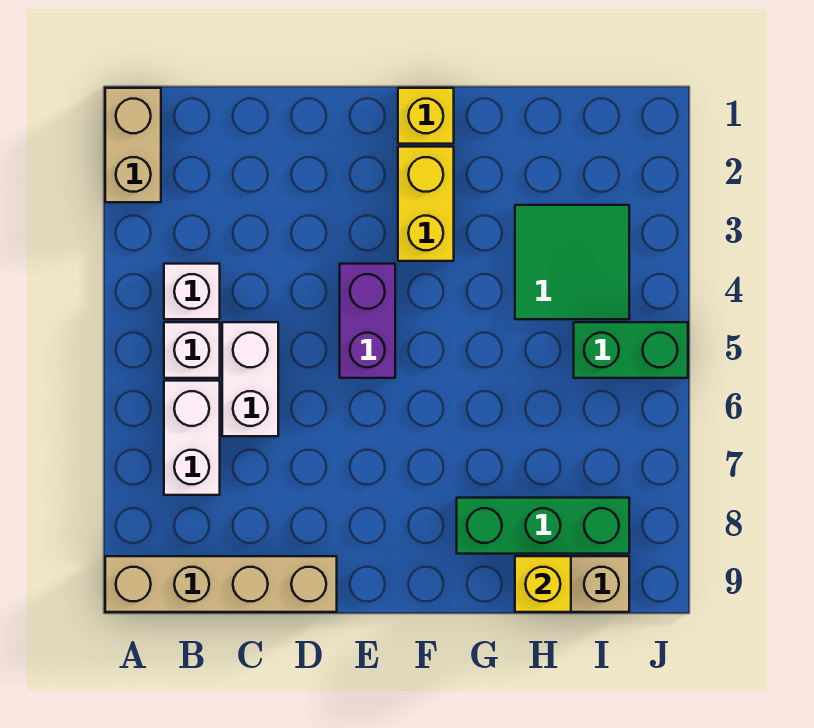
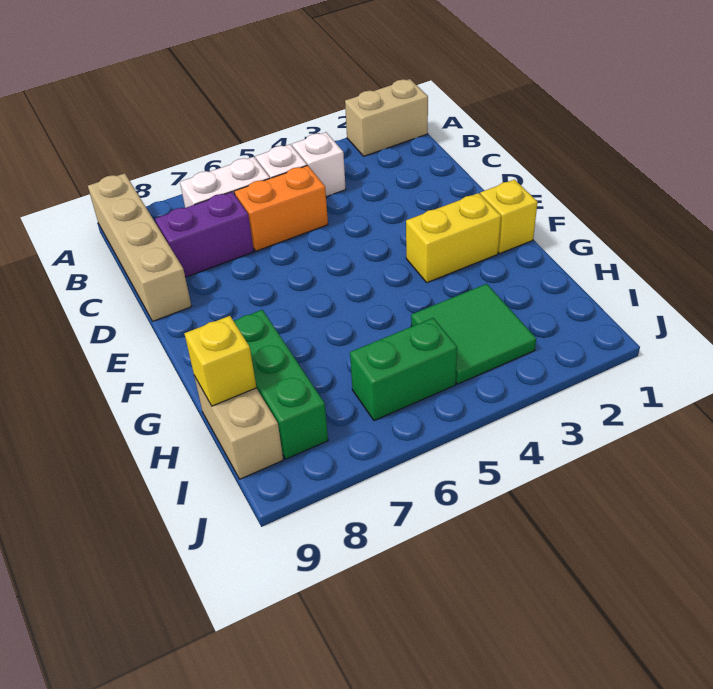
white 1x2 brick [222,322,278,436] -> orange 1x2 brick [234,165,328,251]
purple 1x2 brick [340,264,395,378] -> purple 1x2 brick moved to [155,192,254,277]
green 1x2 brick [574,322,688,378] -> green 1x2 brick turned to [350,318,457,421]

